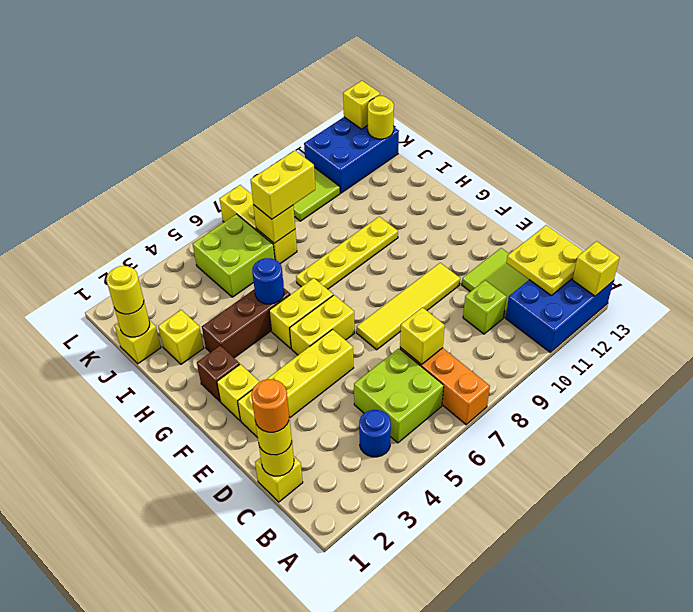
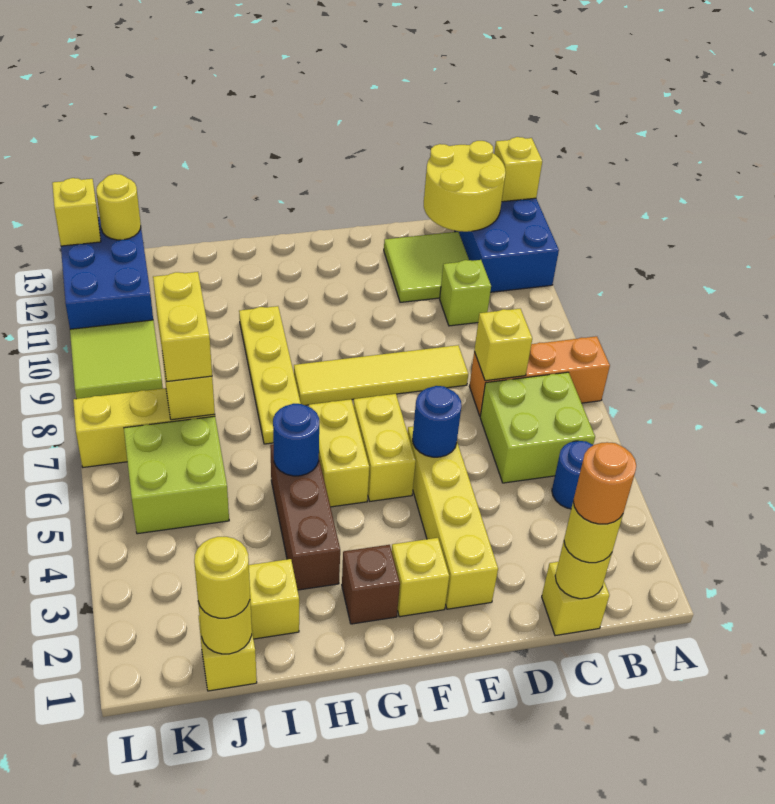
yellow 2x2 plate [507,225,584,295] -> yellow 2x2 round brick [424,141,506,232]
none -> blue 1x1 round brick [413,386,462,457]
yellow 1x4 tile [357,263,460,350] -> yellow 1x4 tile turned to [294,345,468,405]

